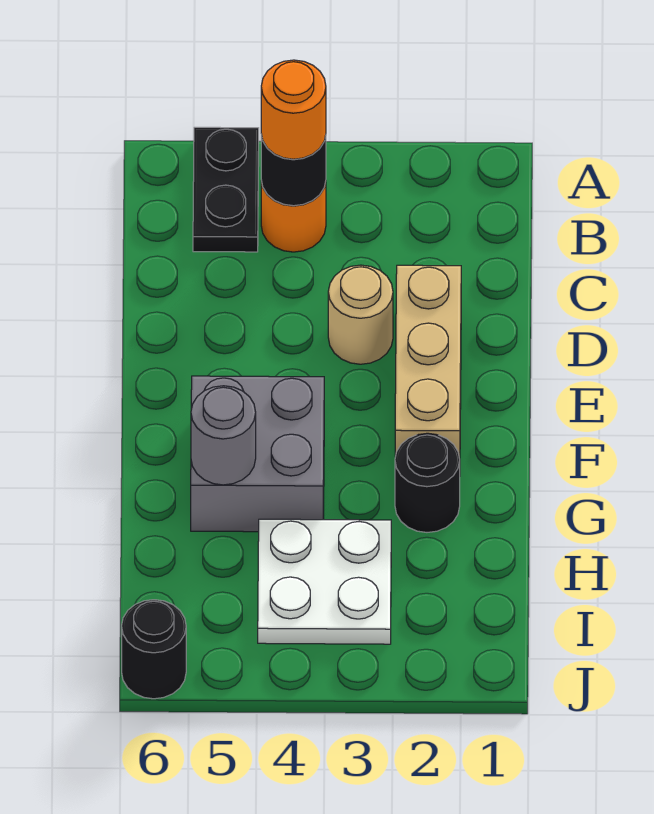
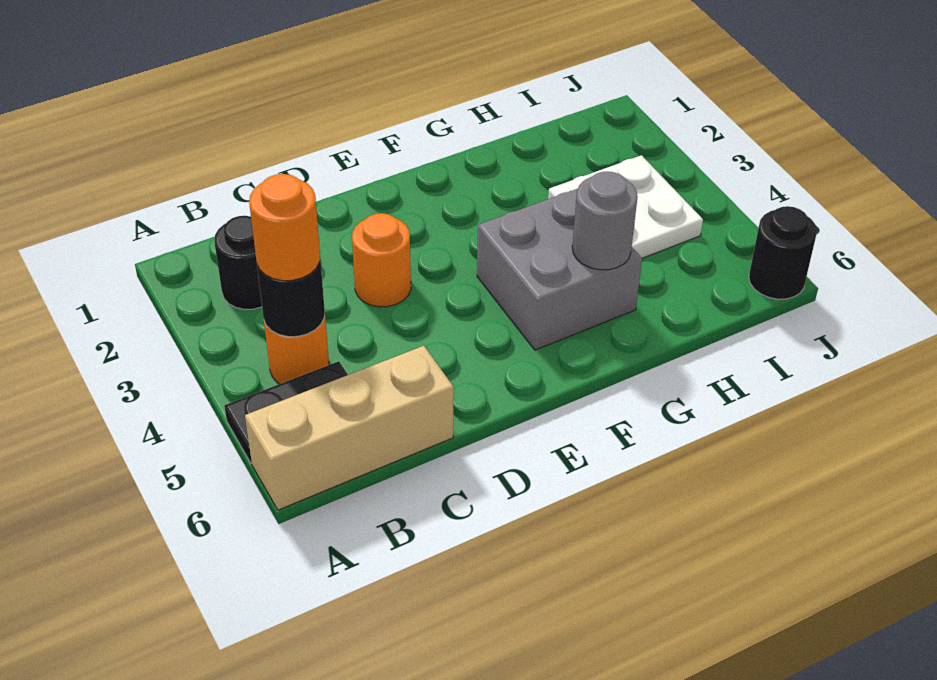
tan 1x3 brick [395,265,461,459] -> tan 1x3 brick moved to [245,346,454,510]
tan 1x1 round brick [328,265,393,364] -> orange 1x1 round brick [352,213,411,307]
black 1x1 round brick [395,433,460,532] -> black 1x1 round brick moved to [214,216,262,309]

